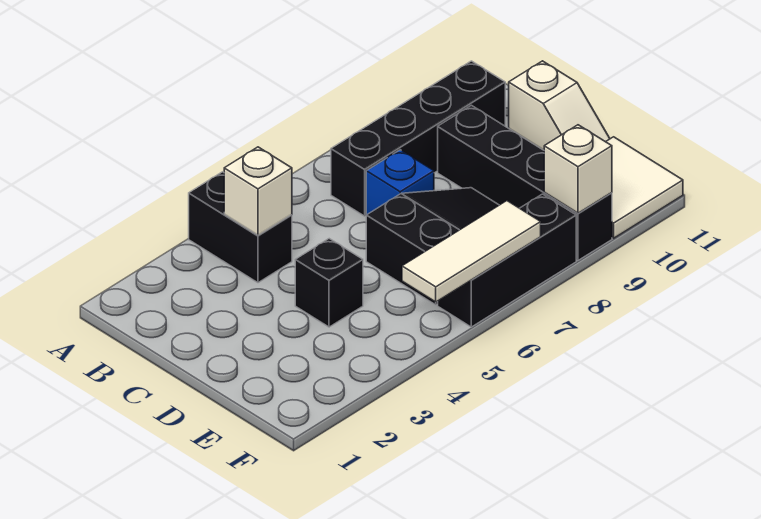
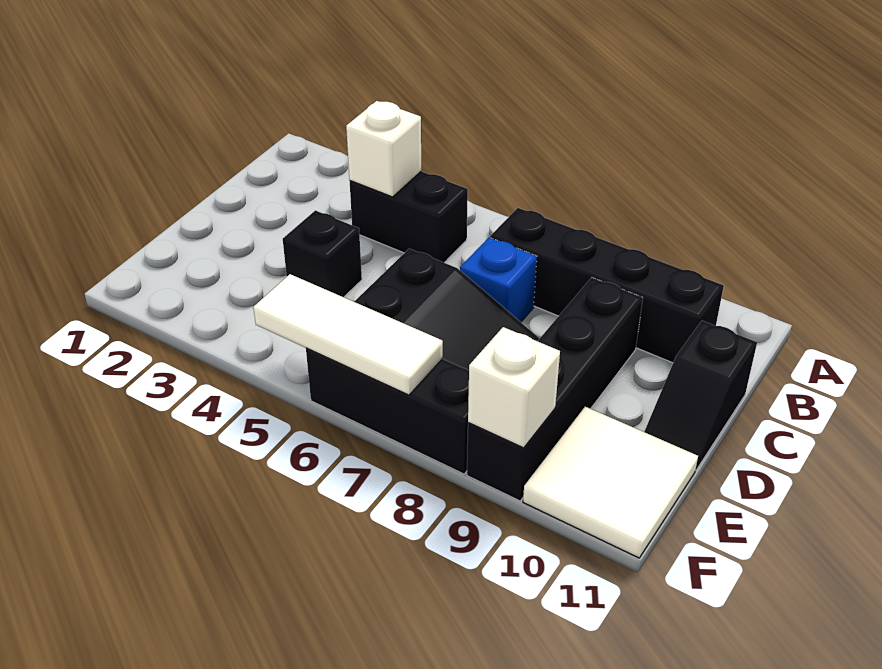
black 1x2 brick [189,172,292,283] -> black 1x2 brick turned to [350,171,468,263]
white 1x2 slope [509,61,610,150] -> black 1x2 slope [644,321,757,470]

